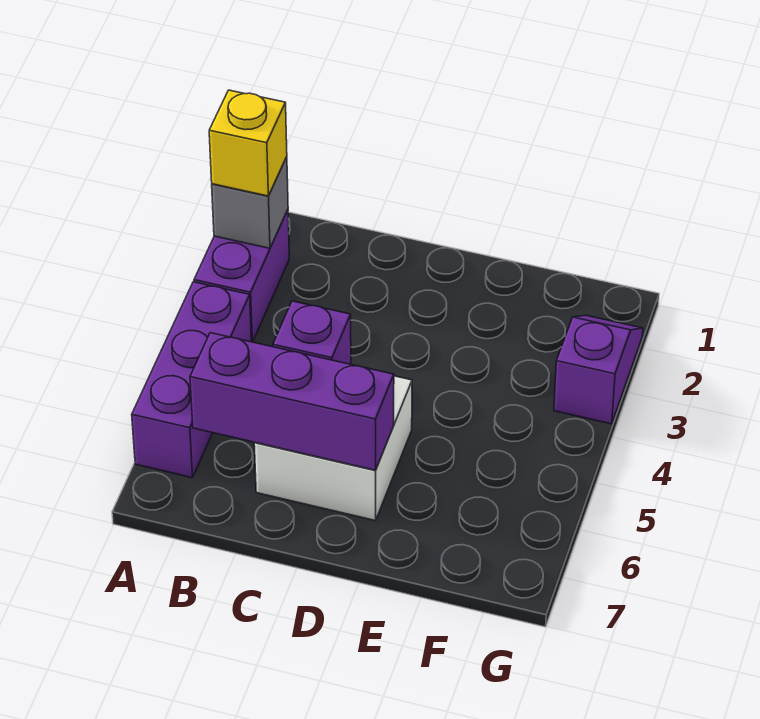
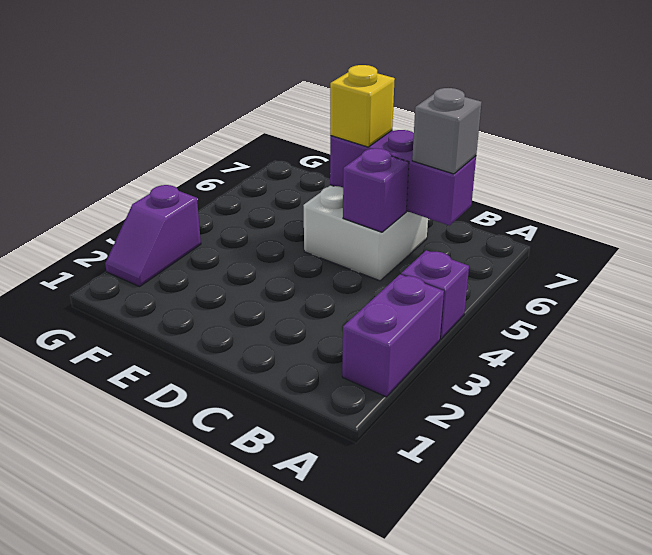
grey 1x1 brick [212,157,288,248] -> grey 1x1 brick moved to [412,88,482,174]
yellow 1x1 brick [209,90,287,196] -> yellow 1x1 brick moved to [330,65,395,147]
purple 1x3 brick [132,282,251,478] -> purple 1x1 brick [401,250,469,339]

